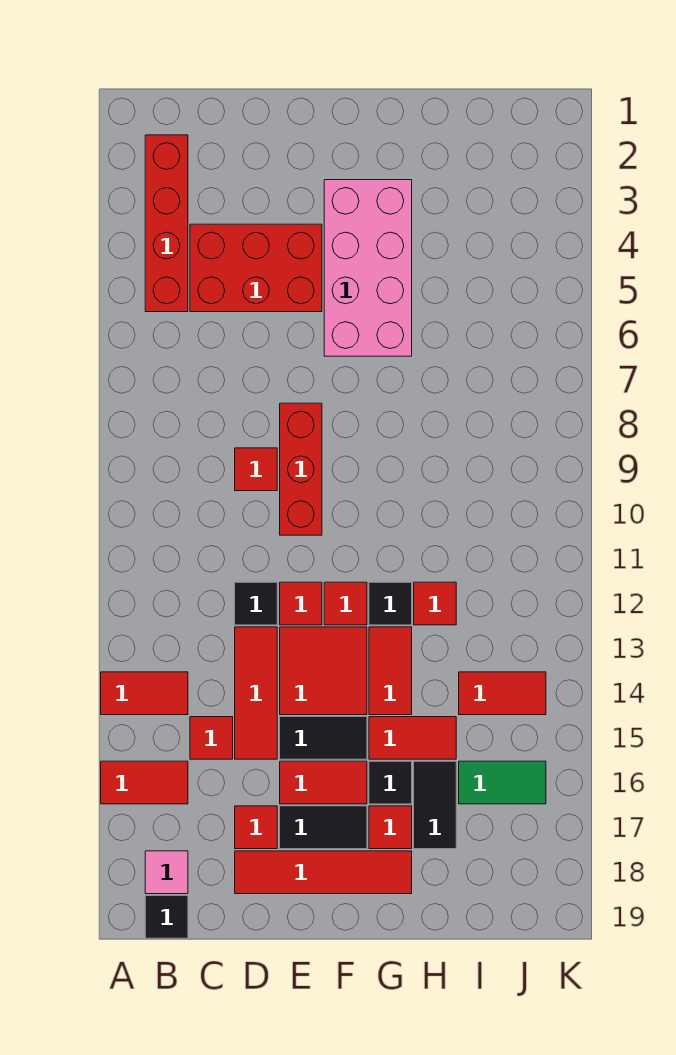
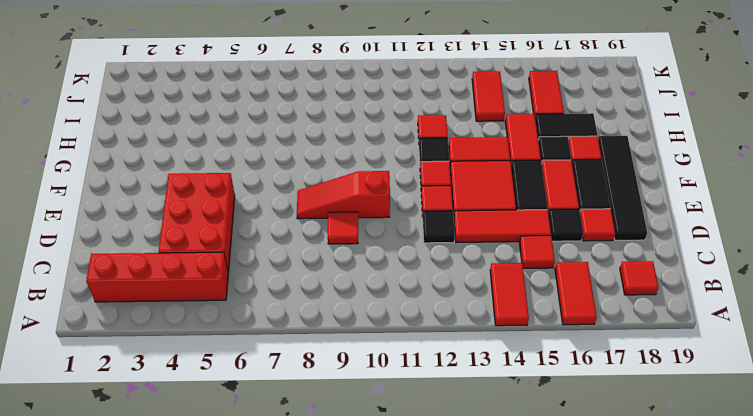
pink 1x1 tile [145,851,188,894] -> red 1x1 tile [620,261,659,295]
black 1x1 tile [145,896,188,938] -> black 1x1 tile moved to [548,209,583,241]
red 1x4 tile [235,851,412,894] -> black 1x4 tile [598,136,647,240]
red 1x3 brick [280,403,322,535] -> red 1x3 slope [297,171,390,219]
pink 2x4 brick [324,180,412,356] -> none
green 1x2 tile [459,761,546,804] -> red 1x2 tile [529,71,564,117]

